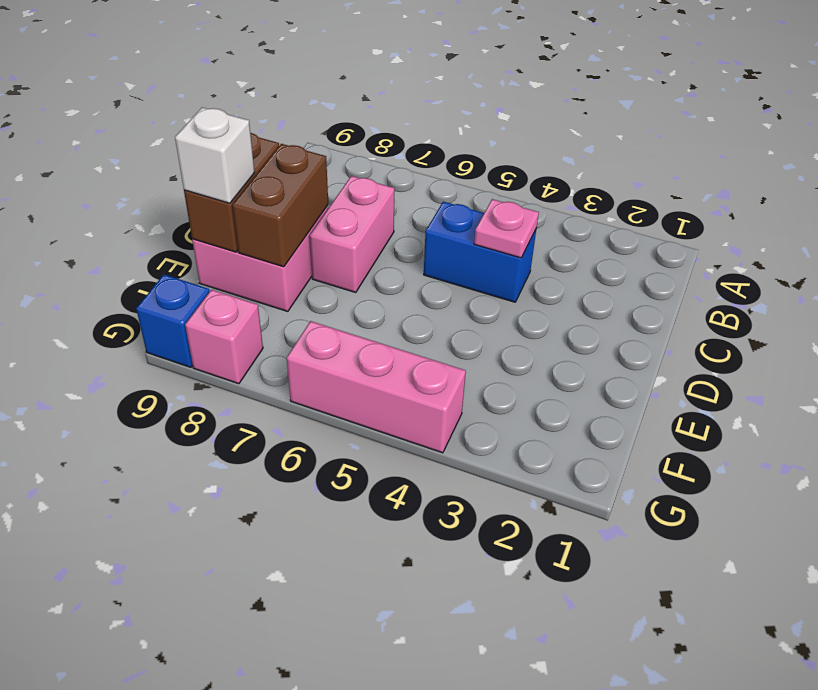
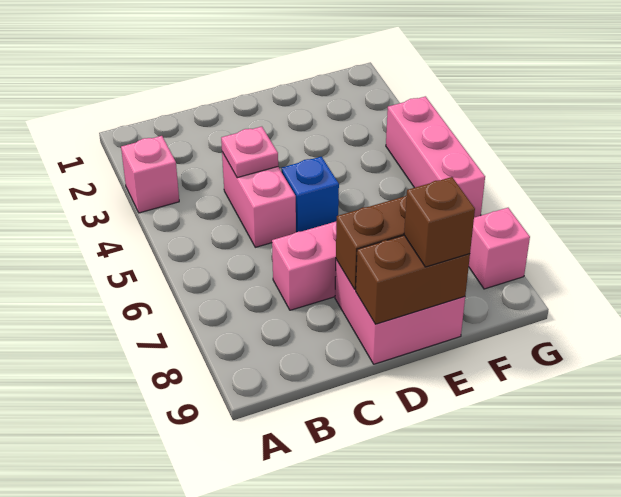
none -> pink 1x1 brick [121,136,179,213]
blue 1x2 brick [424,202,537,302] -> pink 1x2 brick [222,152,296,247]
white 1x1 brick [175,107,255,203] -> brown 1x1 brick [404,177,475,267]
blue 1x1 brick [136,275,210,367] -> blue 1x1 brick moved to [281,157,339,232]

